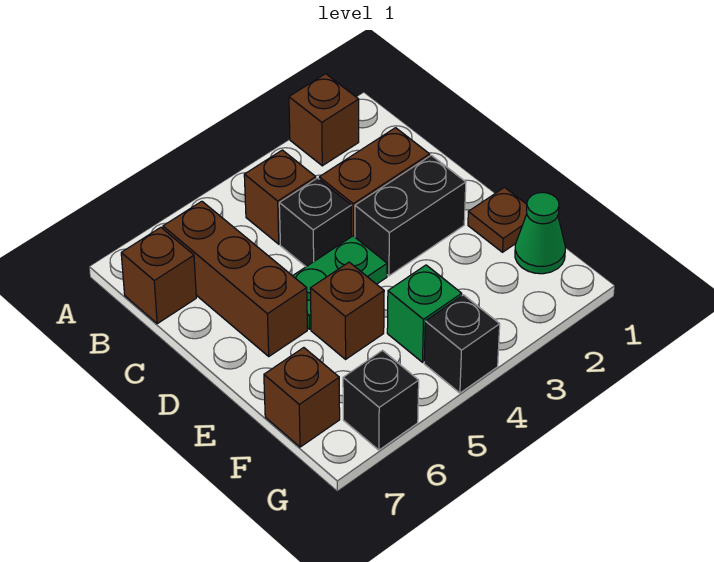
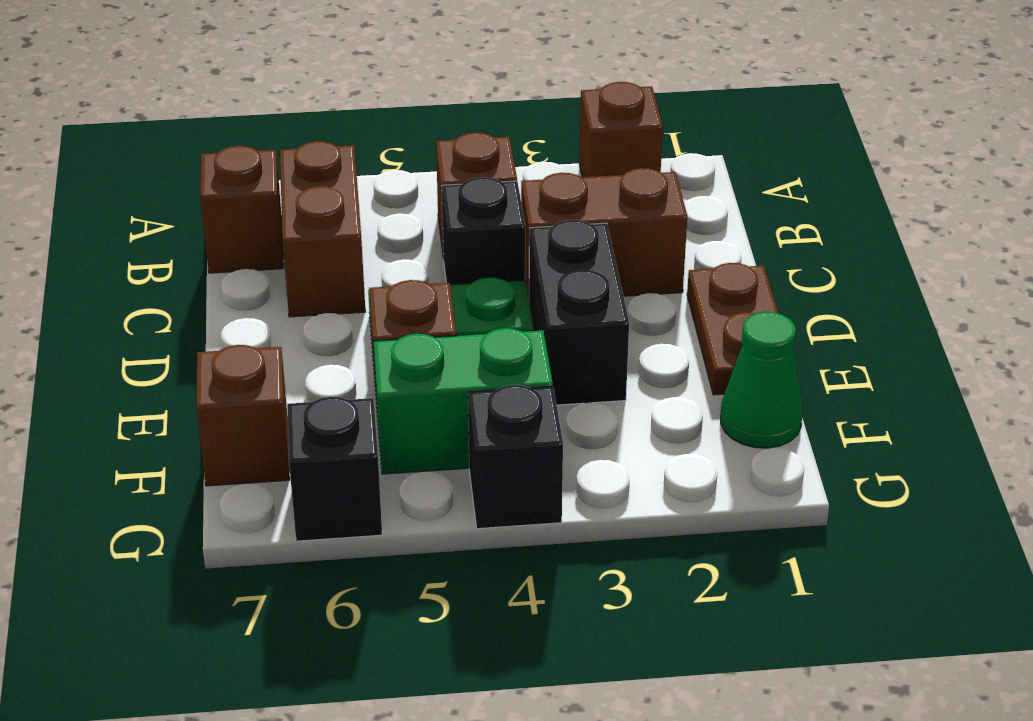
brown 1x3 brick [163,201,307,356] -> brown 1x2 brick [280,141,365,317]
black 1x2 brick [355,155,466,276] -> black 1x2 brick turned to [529,220,629,405]
brown 1x1 plate [468,187,527,252] -> brown 1x2 plate [687,263,779,395]
green 1x1 brick [387,265,462,362] -> green 1x2 brick [374,328,553,474]

